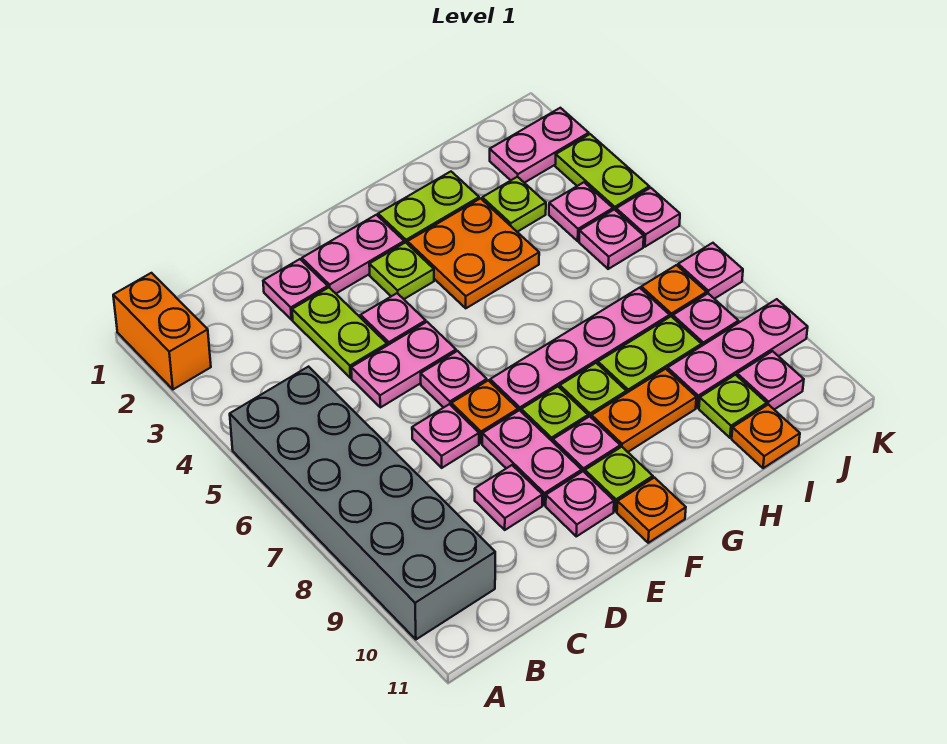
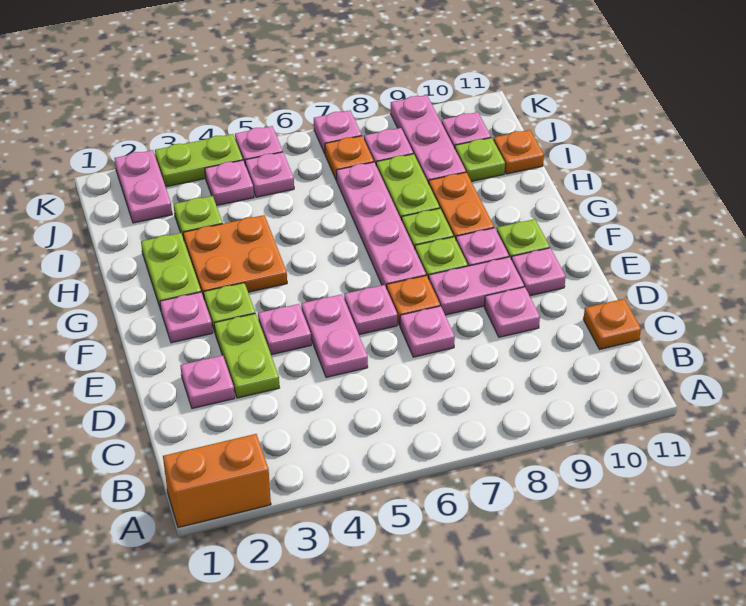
grey 2x6 brick [230,367,495,639] -> none
lime 1x2 plate [292,288,387,378] -> lime 1x2 plate turned to [214,313,280,398]
pink 1x2 plate [302,215,404,293] -> pink 1x1 plate [160,292,213,343]
orange 1x1 plate [617,478,686,543] -> orange 1x1 plate moved to [583,299,641,350]

